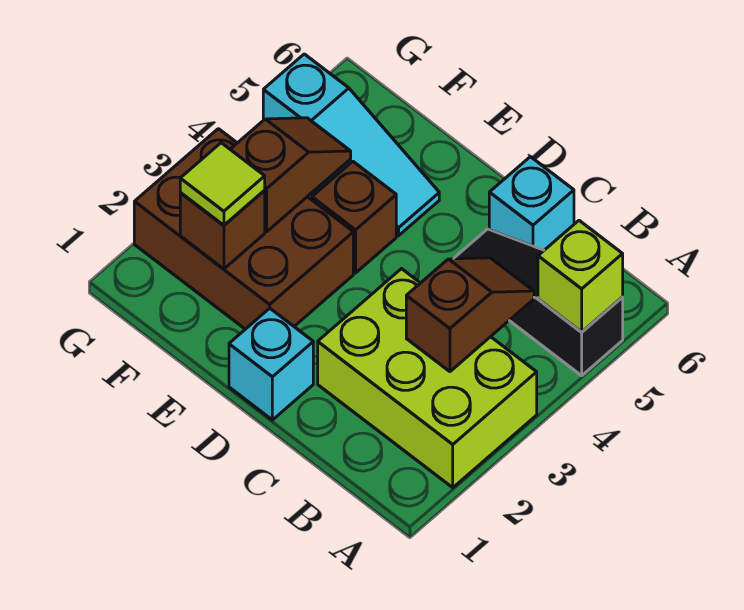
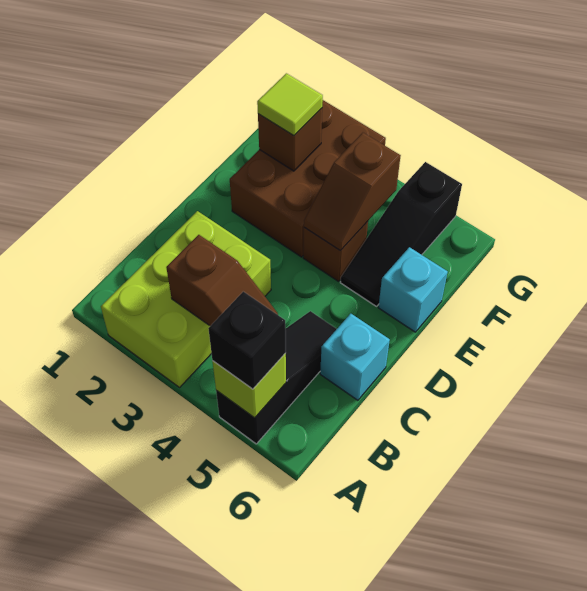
none -> black 1x1 brick [208,292,286,389]
cyan 1x1 brick [229,308,313,420] -> cyan 1x1 brick moved to [378,247,448,332]
cyan 1x3 slope [263,54,439,236] -> black 1x3 slope [340,162,462,306]
brown 1x2 slope [230,118,351,232] -> brown 1x2 slope turned to [304,133,401,251]

